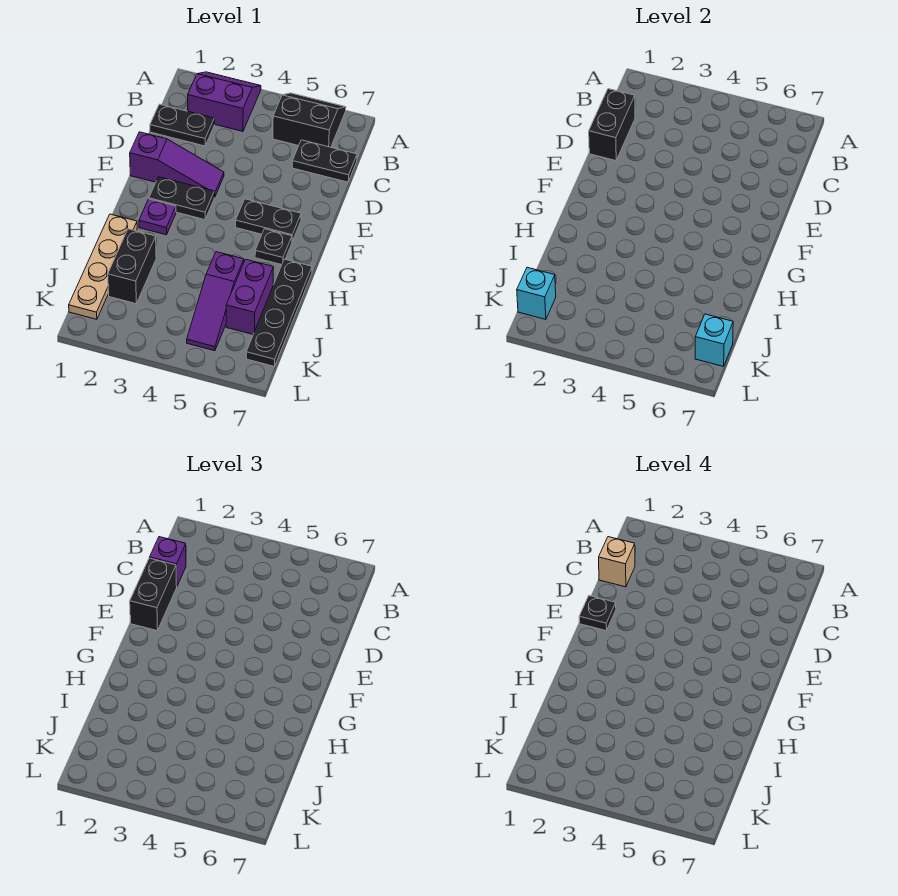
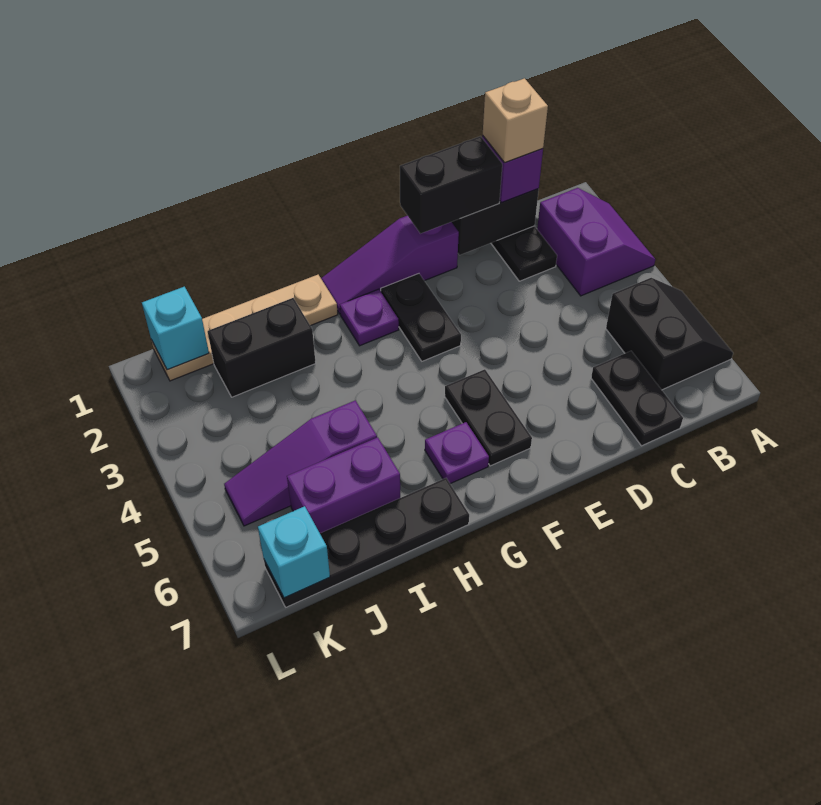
purple 1x3 slope [130,132,224,197] -> purple 1x3 slope turned to [321,216,459,314]
black 1x1 plate [579,596,616,631] -> none
black 1x1 plate [255,229,292,265] -> purple 1x1 plate [425,422,489,484]

